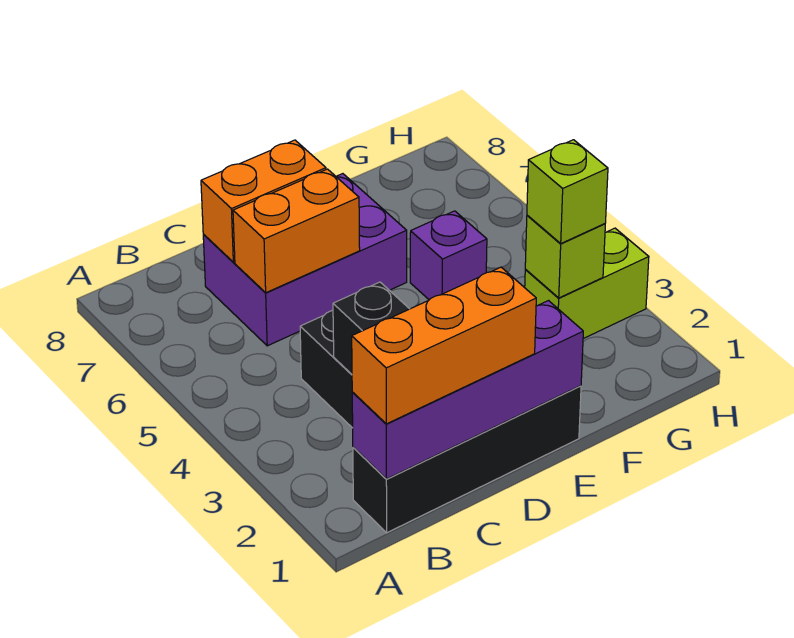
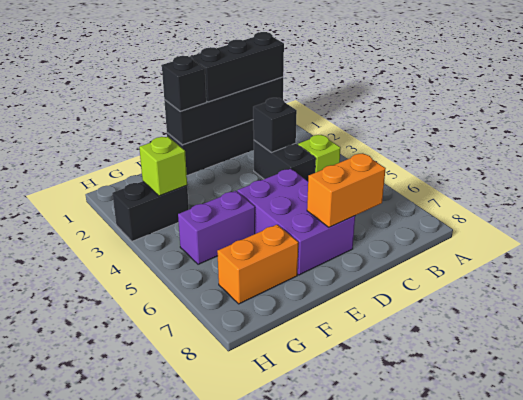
purple 1x4 brick [352,301,583,479] -> black 1x4 brick [164,77,283,145]
orange 1x3 brick [352,267,536,424] -> black 1x3 brick [190,32,284,102]
purple 2x3 brick [203,174,407,346] -> purple 2x3 brick turned to [237,169,355,275]
orange 1x2 brick [233,169,360,293] -> orange 1x2 brick moved to [217,225,298,304]
none -> black 1x1 brick [162,56,206,111]
purple 1x1 brick [410,211,487,300] -> purple 1x2 brick [178,191,255,264]
lime 1x2 brick [525,228,649,339] -> black 1x2 brick [112,181,189,241]
lime 1x1 brick [527,140,608,243] -> lime 1x1 brick moved to [298,135,341,173]

